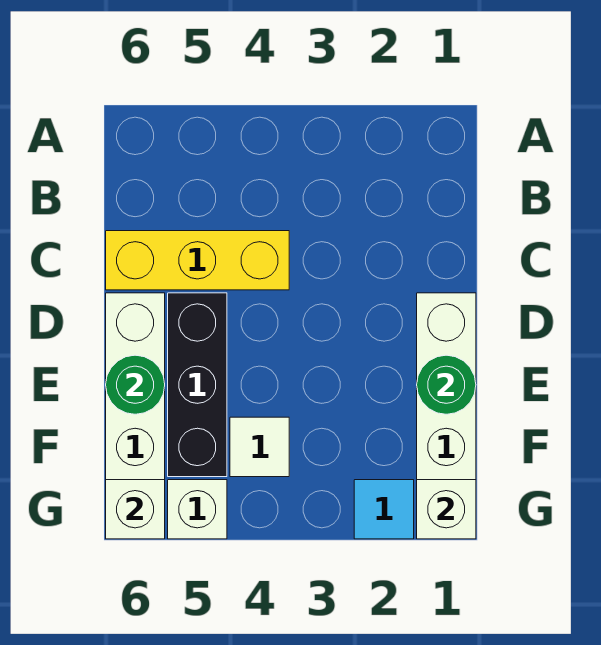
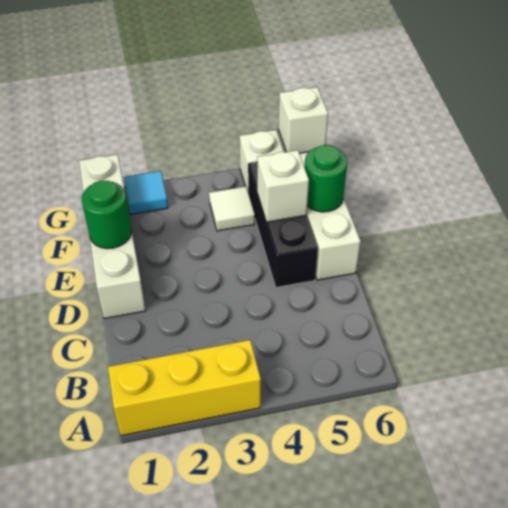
yellow 1x3 brick [106,231,289,290] -> yellow 1x3 brick moved to [108,340,261,436]
white 1x1 brick [417,480,476,539] -> white 1x1 brick moved to [257,150,309,222]

